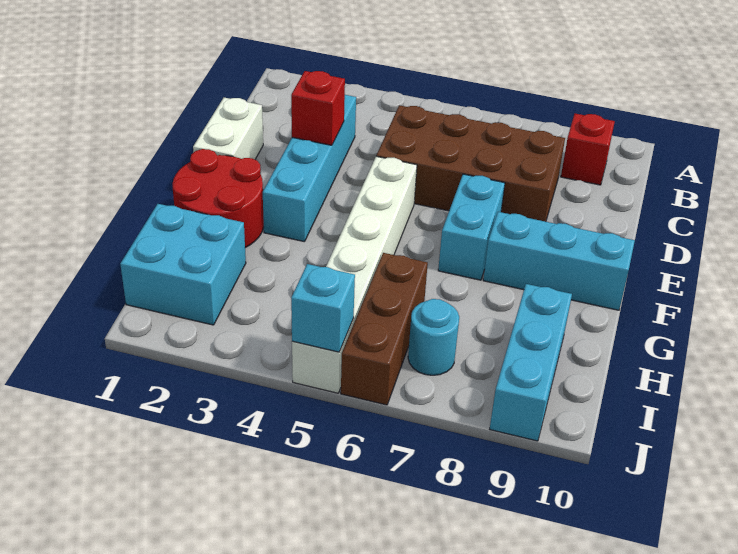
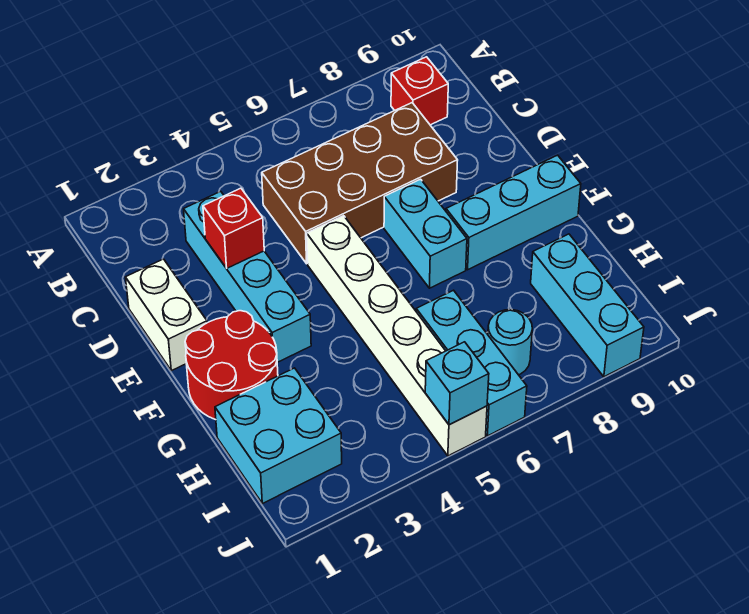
brown 1x3 brick [341,253,428,405] -> cyan 1x3 brick [416,290,527,436]

